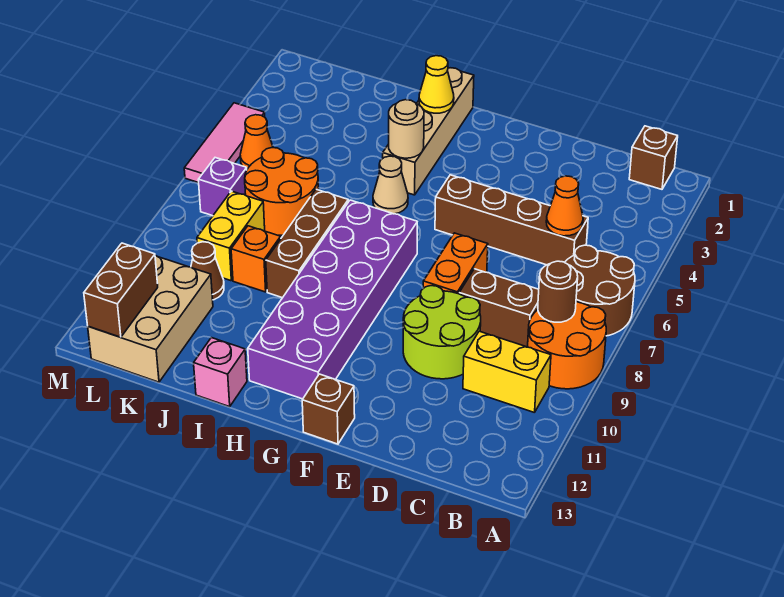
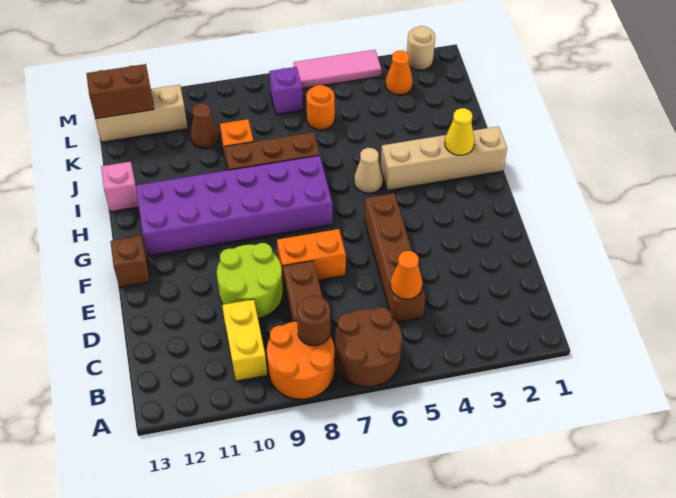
brown 1x1 brick [629,126,678,189] -> none
tan 1x1 round brick [389,100,424,158] -> tan 1x1 round brick moved to [407,26,435,70]
orange 2x2 round brick [245,148,319,235] -> orange 1x1 round brick [306,85,335,130]
yellow 1x2 brick [197,191,265,281] -> none
tan 2x3 brick [88,256,213,382] -> tan 1x3 brick [95,85,188,142]
orange 1x1 cone [240,115,273,169] -> orange 1x1 cone moved to [385,51,413,95]

